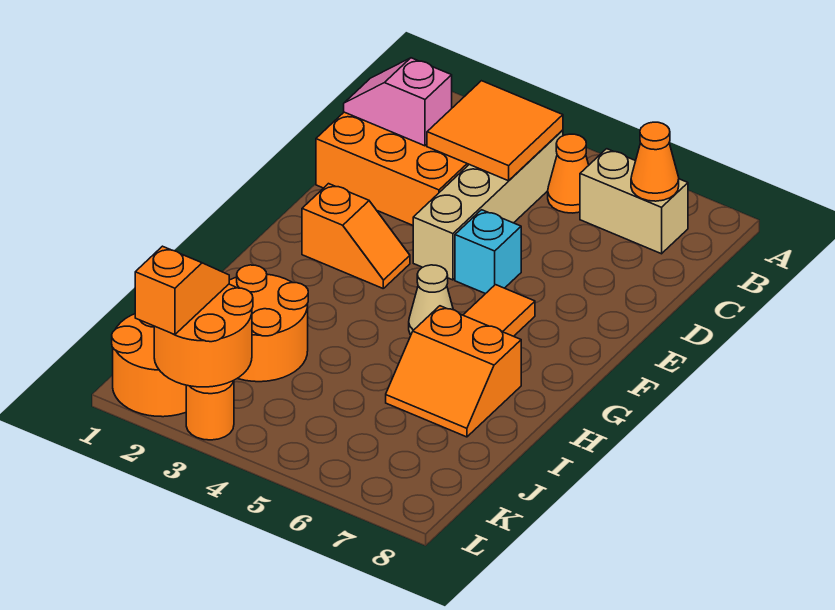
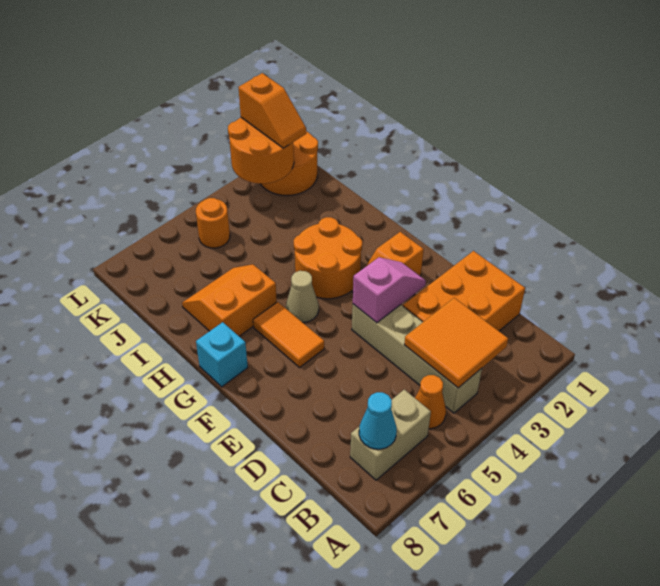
orange 1x1 cone [631,122,679,201] -> cyan 1x1 cone [359,392,397,449]
pink 1x2 slope [344,58,452,146] -> pink 1x2 slope moved to [353,257,426,323]
cyan 1x1 brick [455,210,521,294] -> cyan 1x1 brick moved to [196,322,248,387]
orange 2x2 round brick [229,265,308,382] -> orange 2x2 round brick moved to [294,217,362,299]
orange 1x1 round brick [186,381,234,440] -> orange 1x1 round brick moved to [196,198,230,248]

